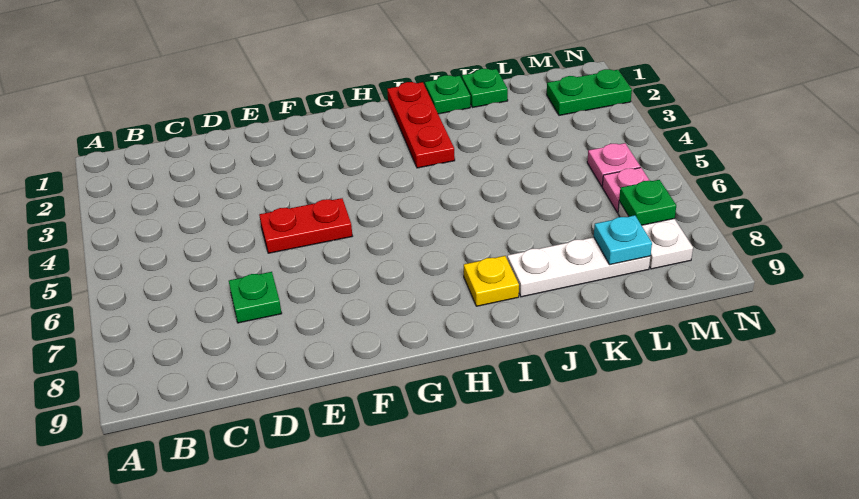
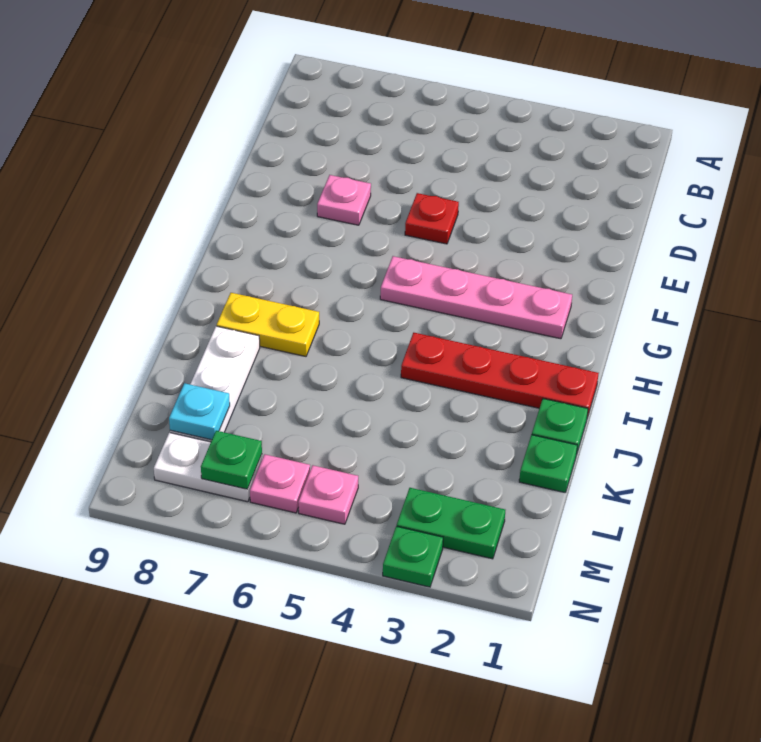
green 1x1 plate [229,272,282,323] -> green 1x1 plate moved to [383,526,443,587]
red 1x2 plate [259,198,352,253] -> red 1x1 plate [405,193,459,244]
none -> pink 1x1 plate [317,175,371,225]
none -> pink 1x4 plate [380,256,572,339]
red 1x3 plate [387,82,455,168] -> red 1x4 plate [401,333,599,418]
yellow 1x1 plate [464,256,519,306] -> yellow 1x2 plate [217,293,319,356]
green 1x2 plate [547,69,632,115] -> green 1x2 plate turned to [397,488,505,559]

